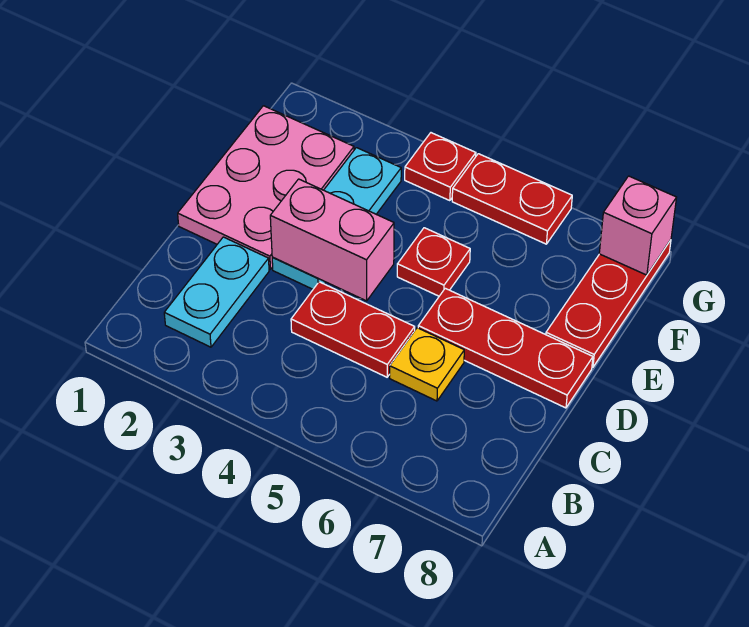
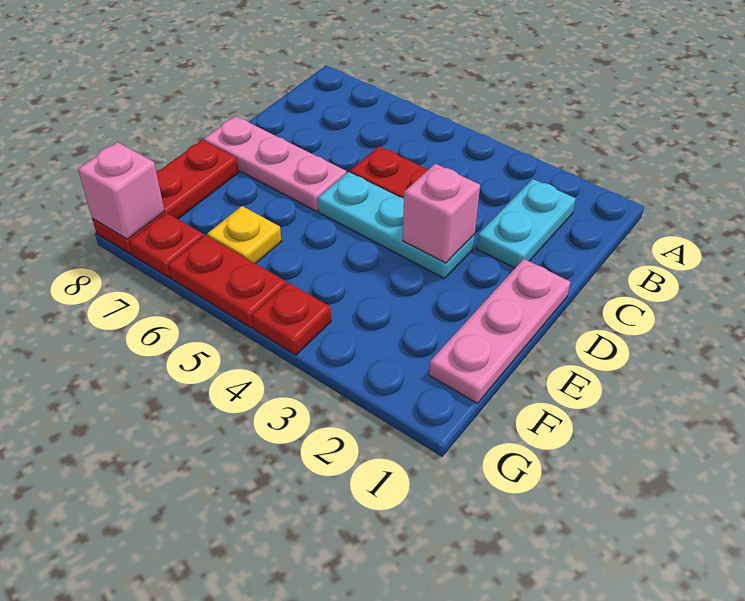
yellow 1x1 plate [390,328,464,401] -> yellow 1x1 plate moved to [207,206,282,264]
pink 2x3 plate [178,106,354,269] -> pink 1x3 plate [429,259,570,403]
cyan 1x3 plate [272,148,401,289] -> cyan 1x3 plate turned to [318,172,475,278]
pink 1x2 brick [270,179,394,301] -> pink 1x1 brick [403,164,480,263]
red 1x3 plate [418,288,593,408] -> pink 1x3 plate [204,116,347,211]
red 1x1 plate [397,228,470,296] -> red 1x1 plate moved to [129,213,204,278]

